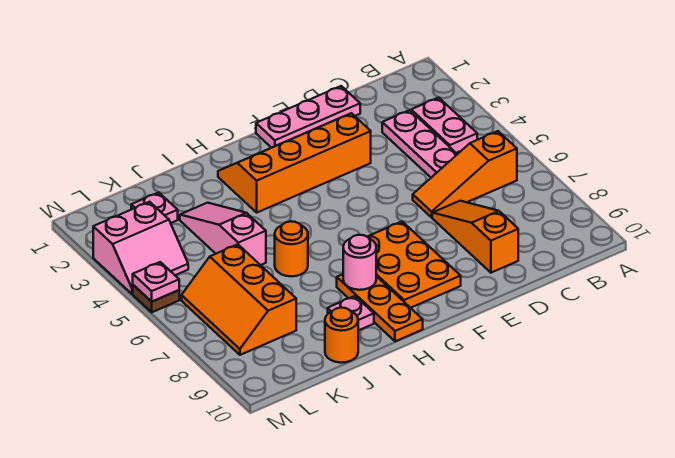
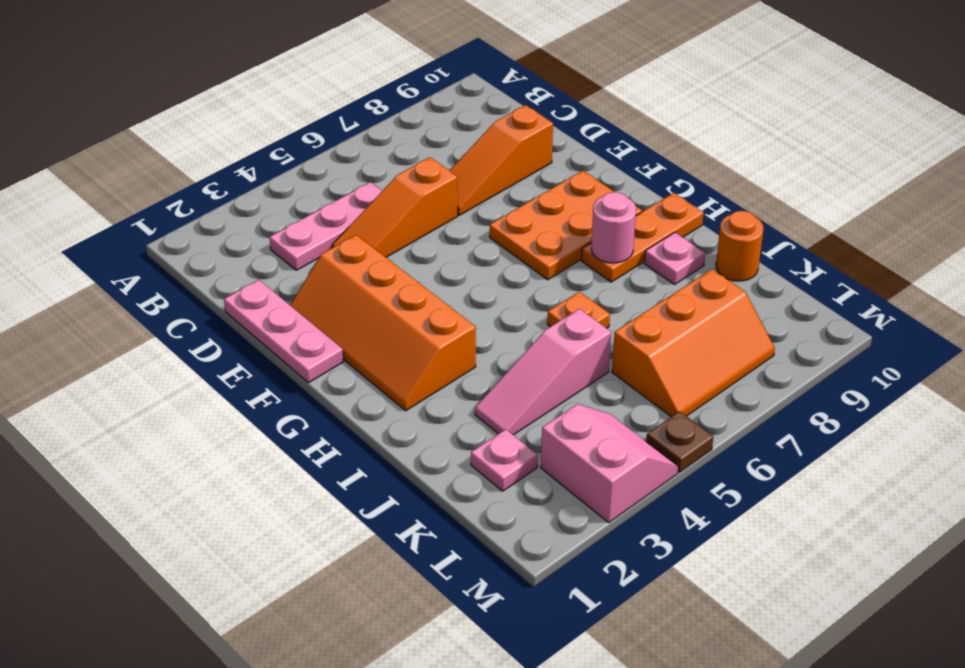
pink 1x2 plate [411,97,477,153] -> none
orange 1x3 slope [413,131,517,217] -> orange 1x3 slope turned to [332,157,458,257]
orange 1x1 round brick [275,221,308,276] -> orange 1x1 plate [547,292,610,328]
pink 1x1 plate [133,262,179,302] -> none

